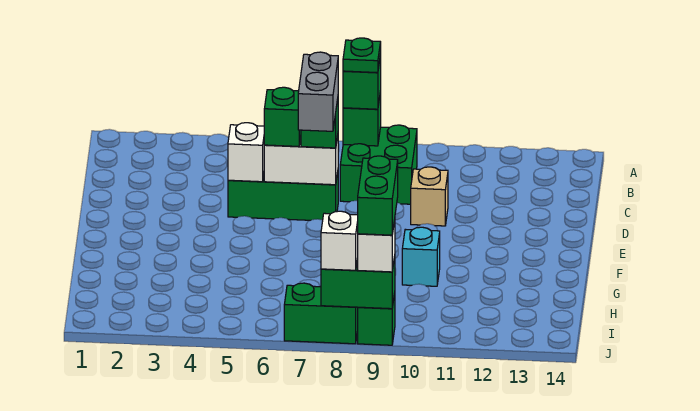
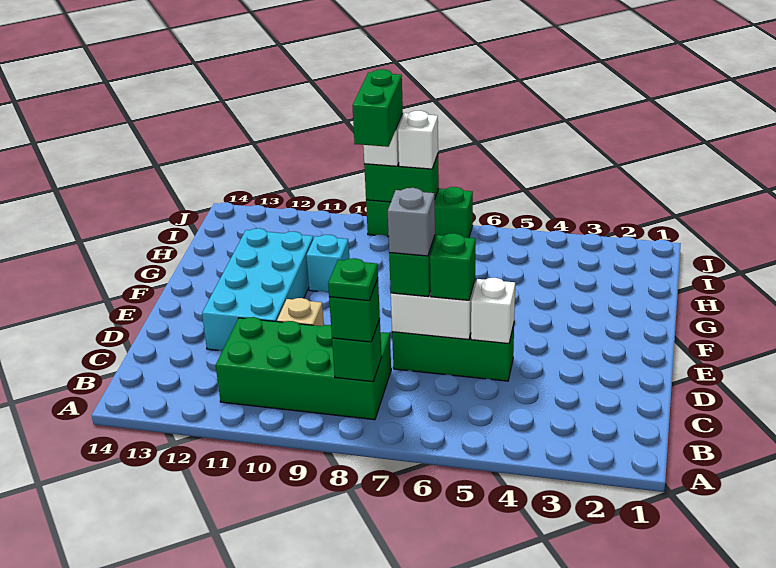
green 2x2 brick [340,125,417,204] -> green 2x4 brick [216,317,391,420]
grey 1x2 brick [298,52,338,131] -> grey 1x1 brick [388,188,435,256]
none -> cyan 2x4 brick [202,228,313,351]

